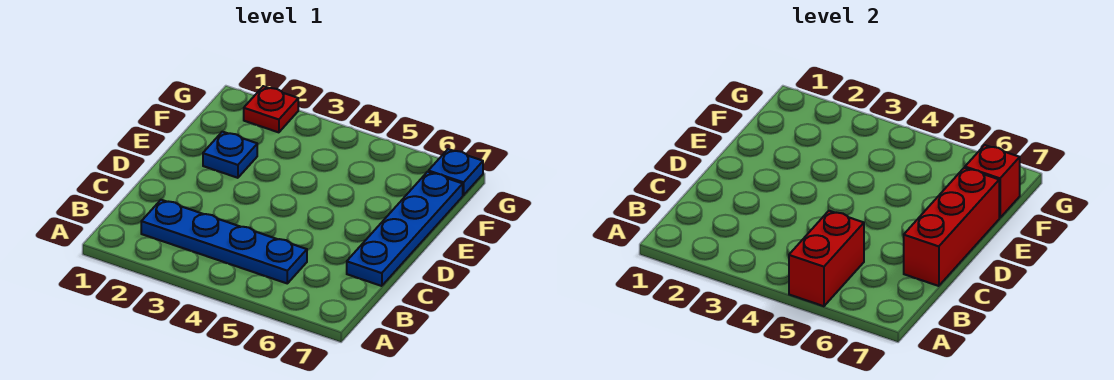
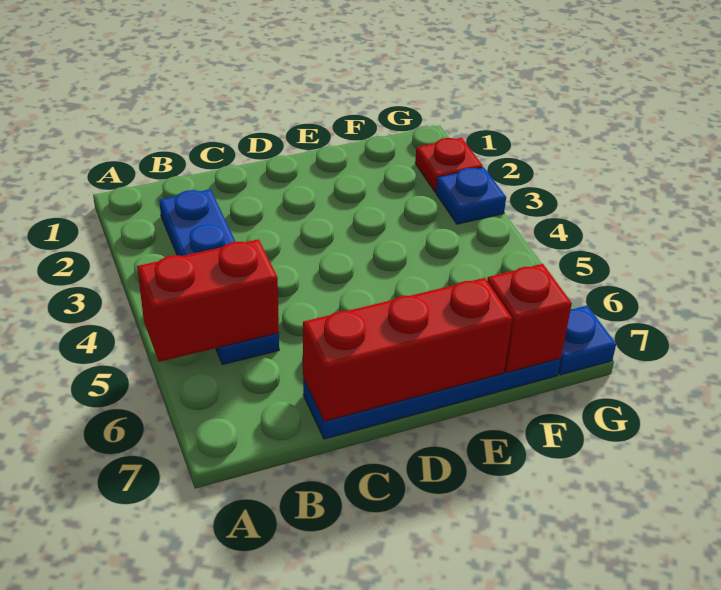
blue 1x1 plate [203,132,257,178] -> blue 1x1 plate moved to [436,167,506,224]

